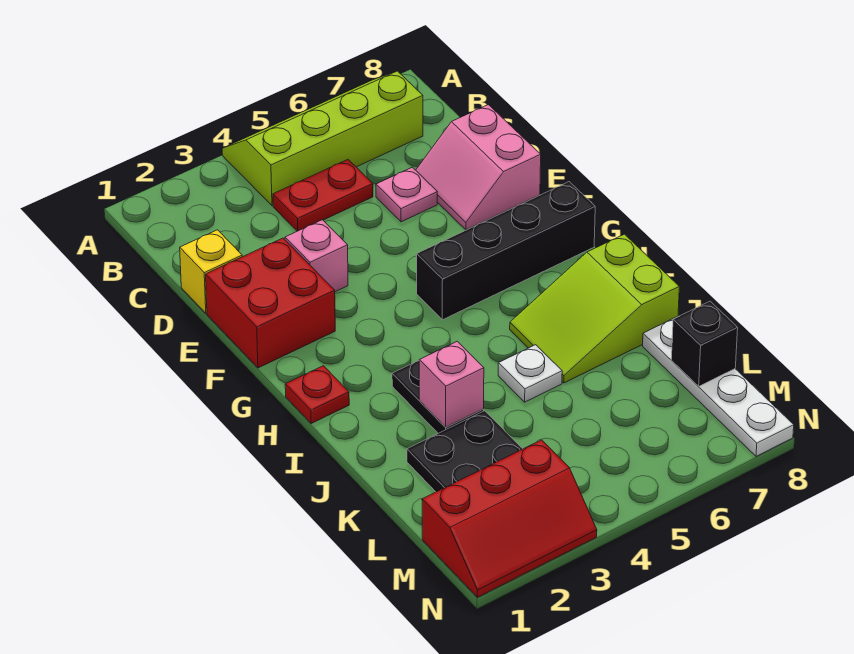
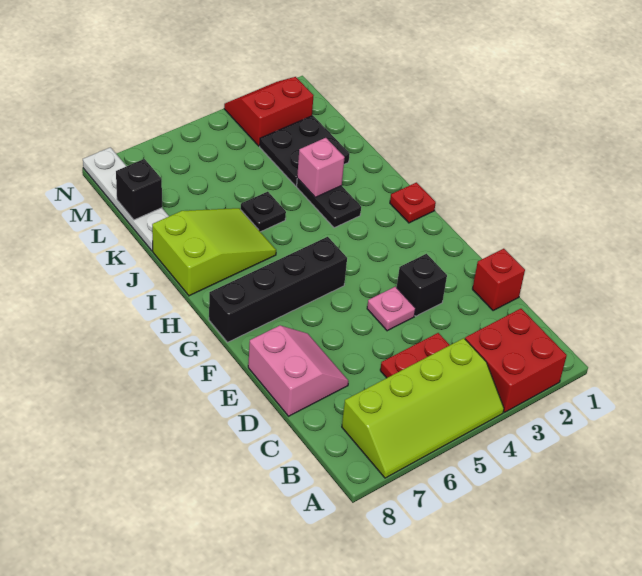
yellow 1x1 brick [180,230,242,313] -> red 1x1 brick [473,249,525,311]
pink 1x1 plate [376,167,437,222] -> pink 1x1 plate moved to [367,287,416,331]
red 2x2 brick [206,238,335,368] -> red 2x2 brick moved to [465,309,567,412]
pink 1x1 brick [285,220,348,292] -> black 1x1 brick [397,254,447,316]
white 1x1 plate [498,345,562,402] -> black 1x1 plate [241,192,286,232]
red 2x3 slope [422,440,597,597] -> red 2x2 slope [224,77,314,146]

